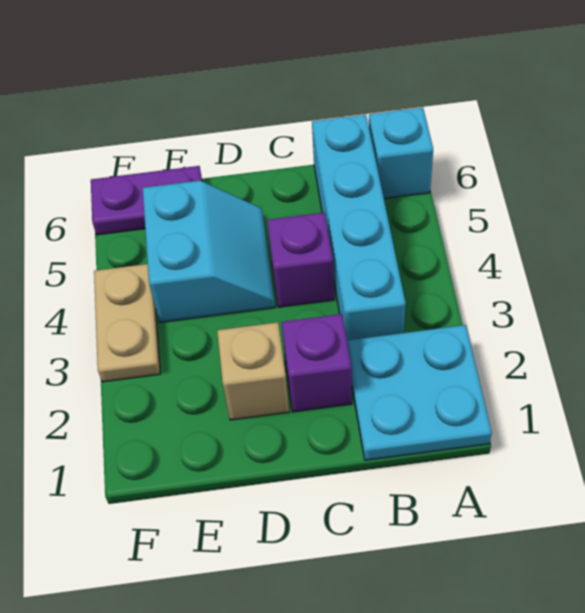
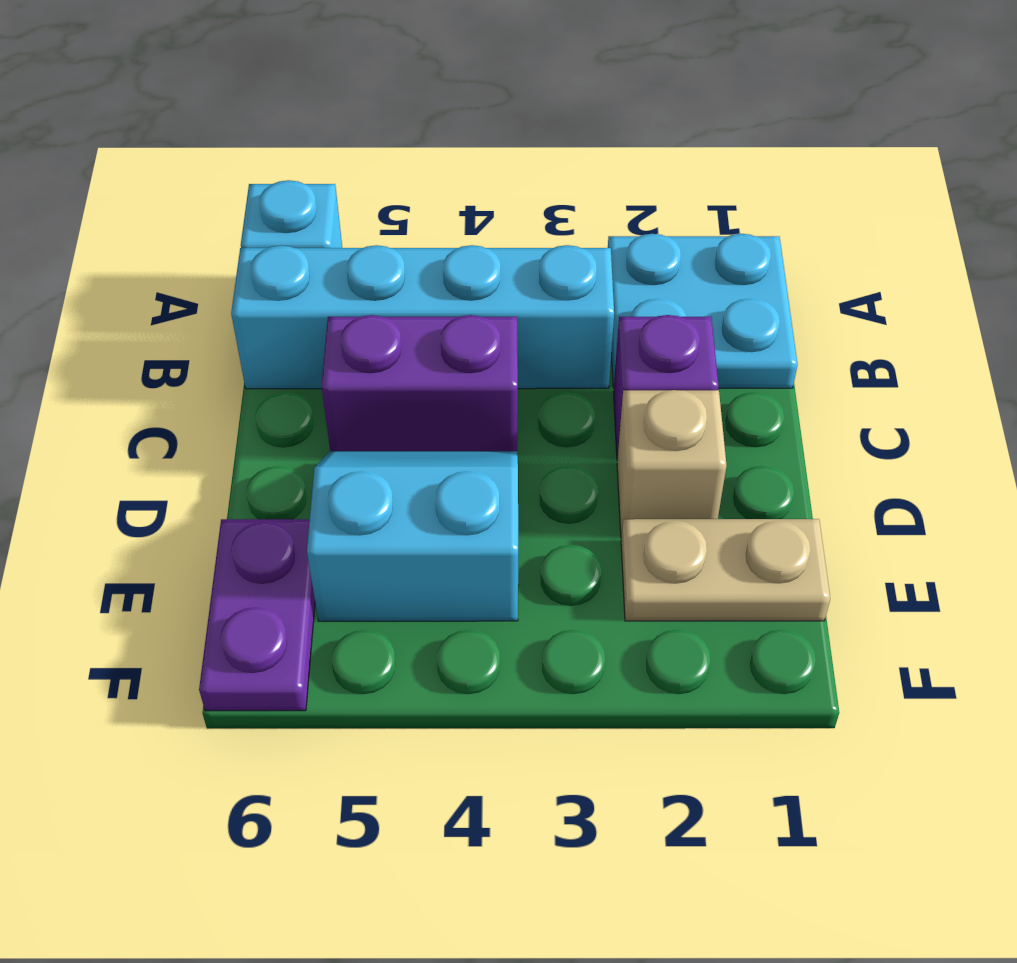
purple 1x1 brick [267,213,334,307] -> purple 1x2 brick [322,315,518,451]
tan 1x2 plate [94,264,160,382] -> tan 1x2 plate moved to [621,519,830,621]

